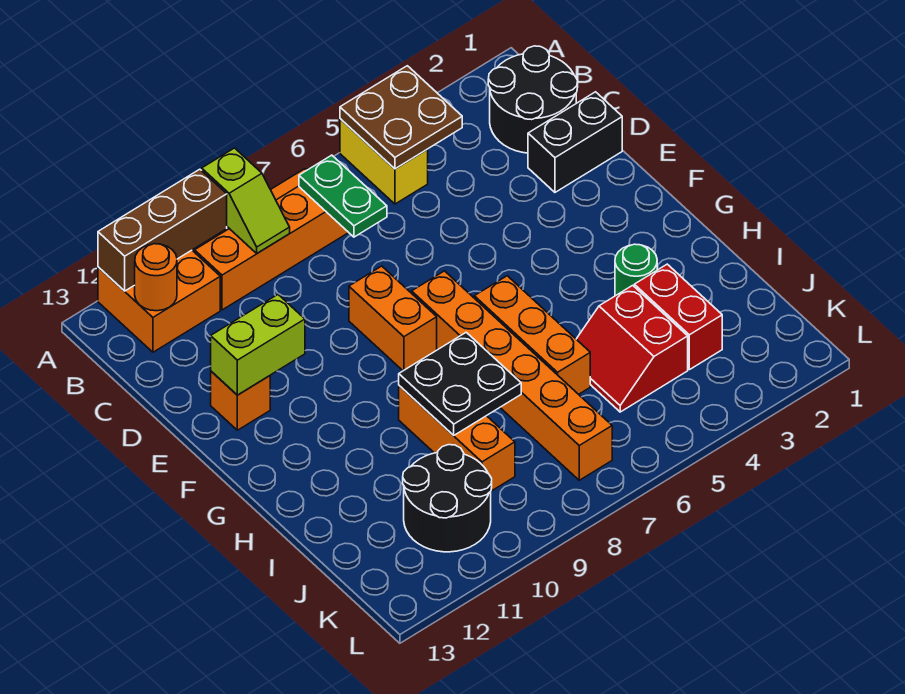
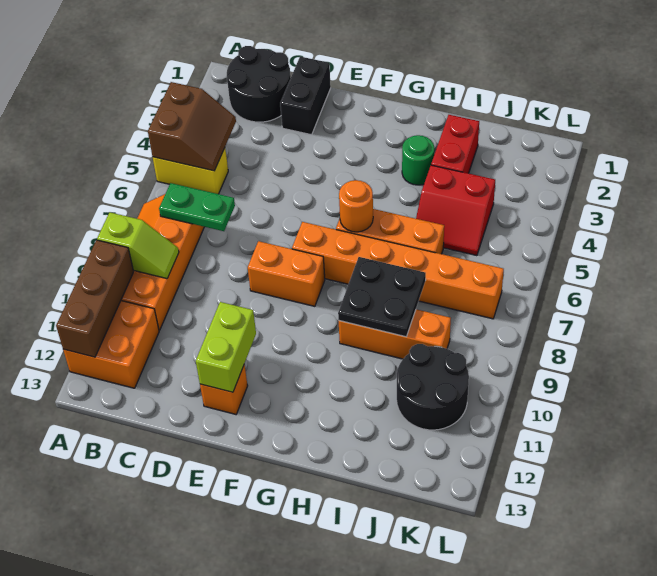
brown 2x2 plate [340,66,462,169] -> brown 2x2 slope [148,82,236,171]
orange 1x1 round brick [135,244,177,311] -> orange 1x1 round brick moved to [339,180,373,232]
red 1x2 brick [634,264,722,370] -> red 1x2 brick turned to [431,115,479,173]

